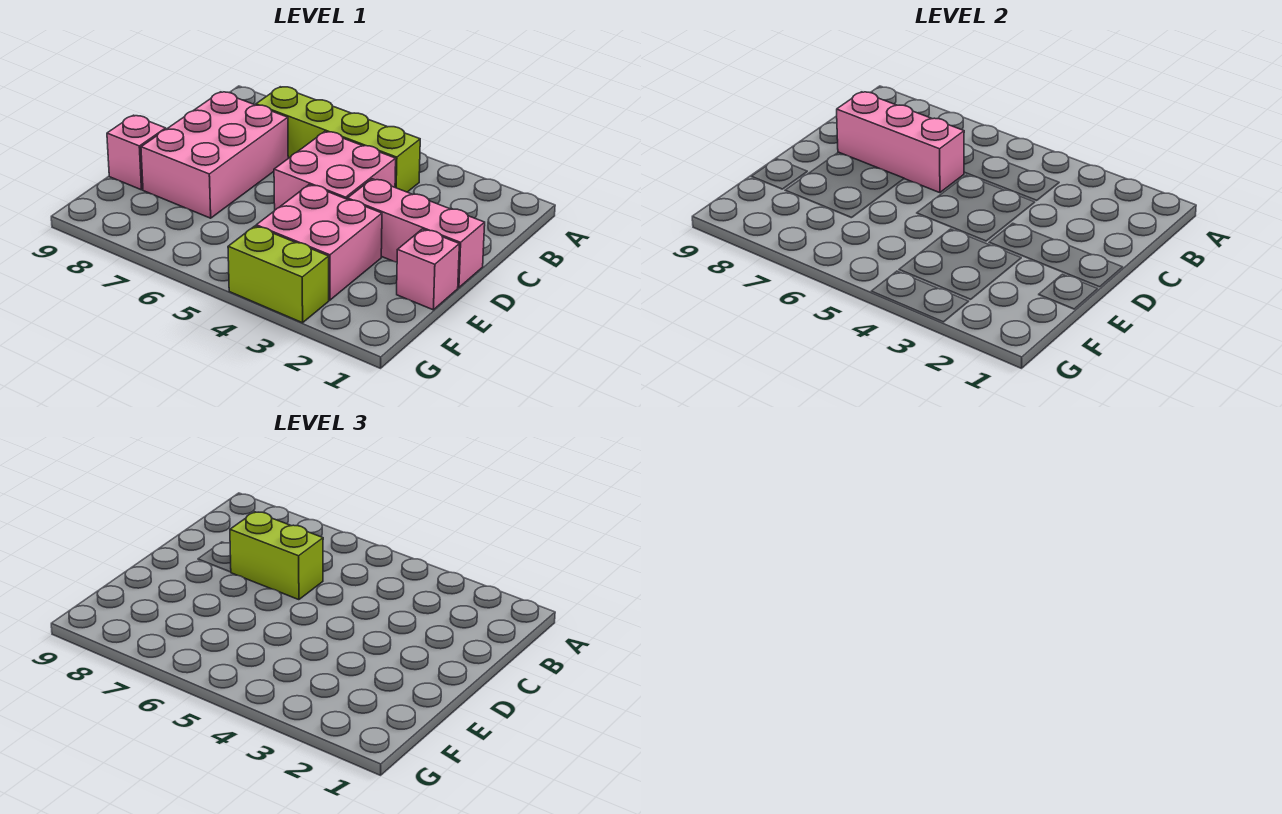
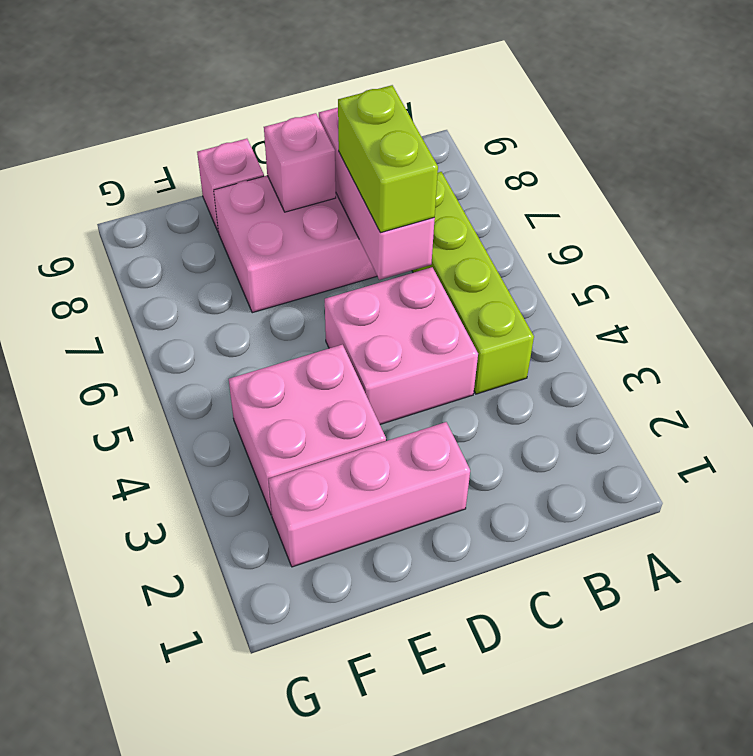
pink 1x3 brick [347,179,485,288] -> pink 1x3 brick turned to [268,422,470,567]
pink 1x1 brick [397,229,459,310] -> pink 1x1 brick moved to [264,113,336,212]
lime 1x2 brick [228,226,329,323] -> none

